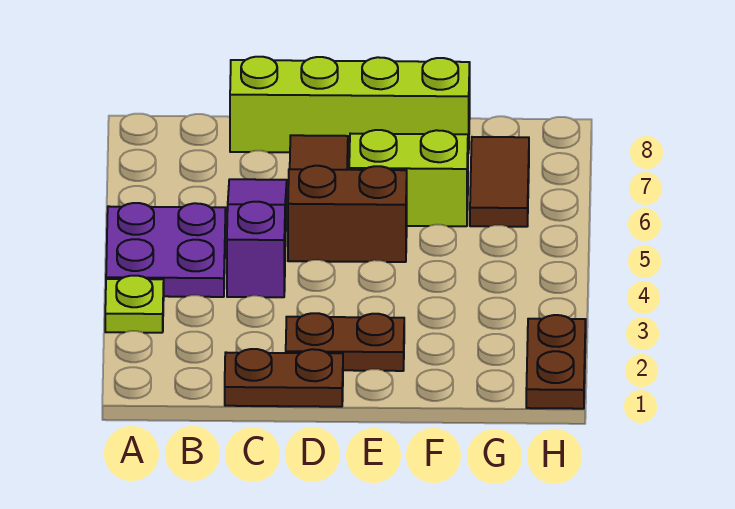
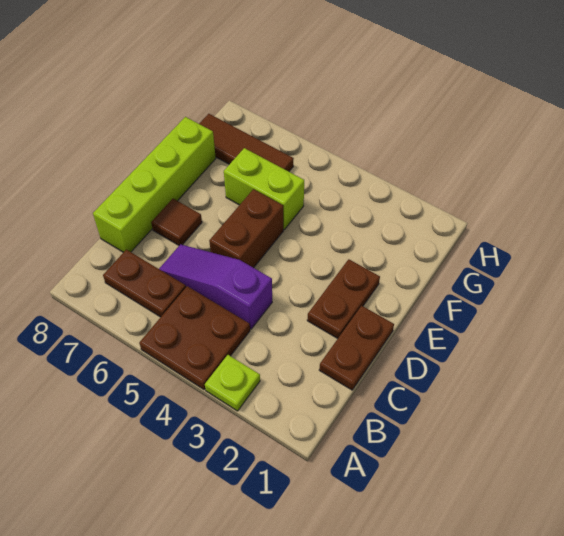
purple 2x2 plate [106,203,226,297] -> brown 2x2 plate [139,286,250,389]
lime 1x2 brick [349,130,468,226] -> lime 1x2 brick turned to [224,148,304,230]
brown 1x2 tile [470,137,529,227] -> brown 1x3 tile [199,114,294,171]
brown 1x2 plate [526,315,586,409] -> brown 1x2 plate moved to [103,250,186,317]

